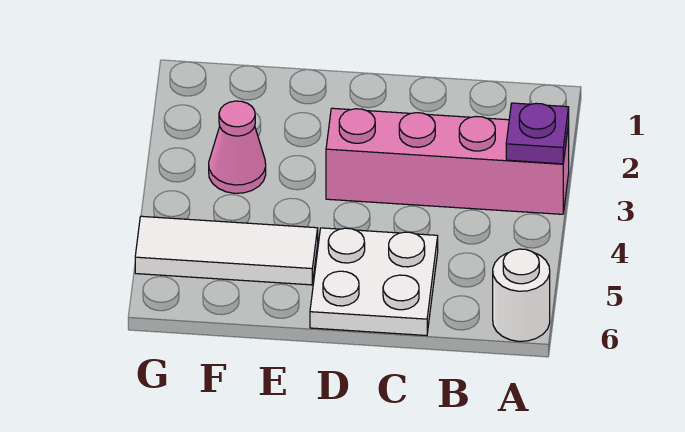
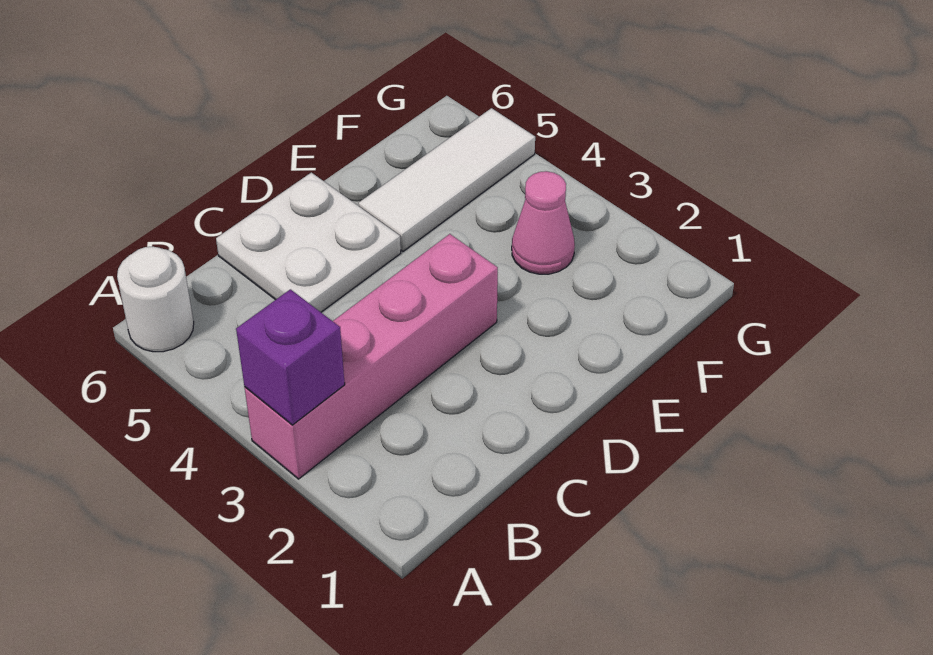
purple 1x1 plate [506,103,569,164] -> purple 1x1 brick [236,289,345,425]

